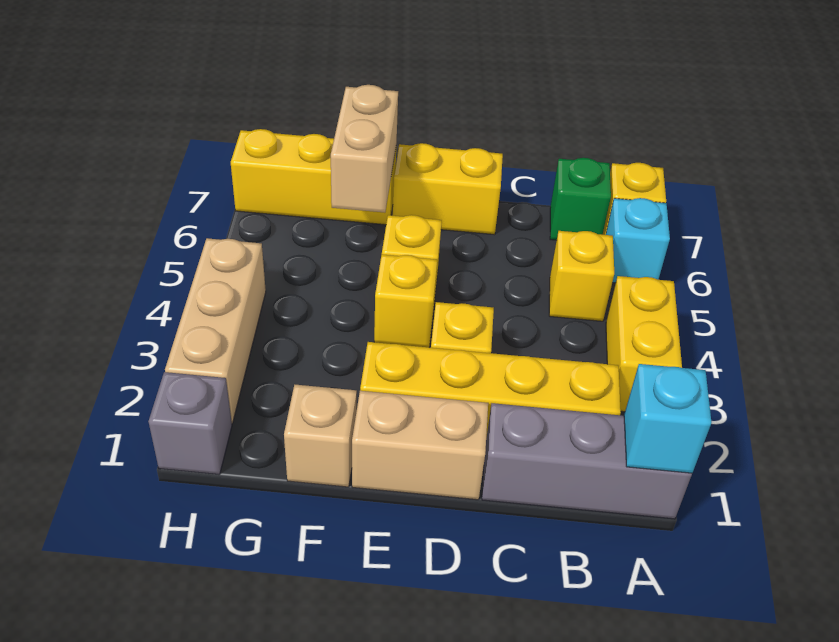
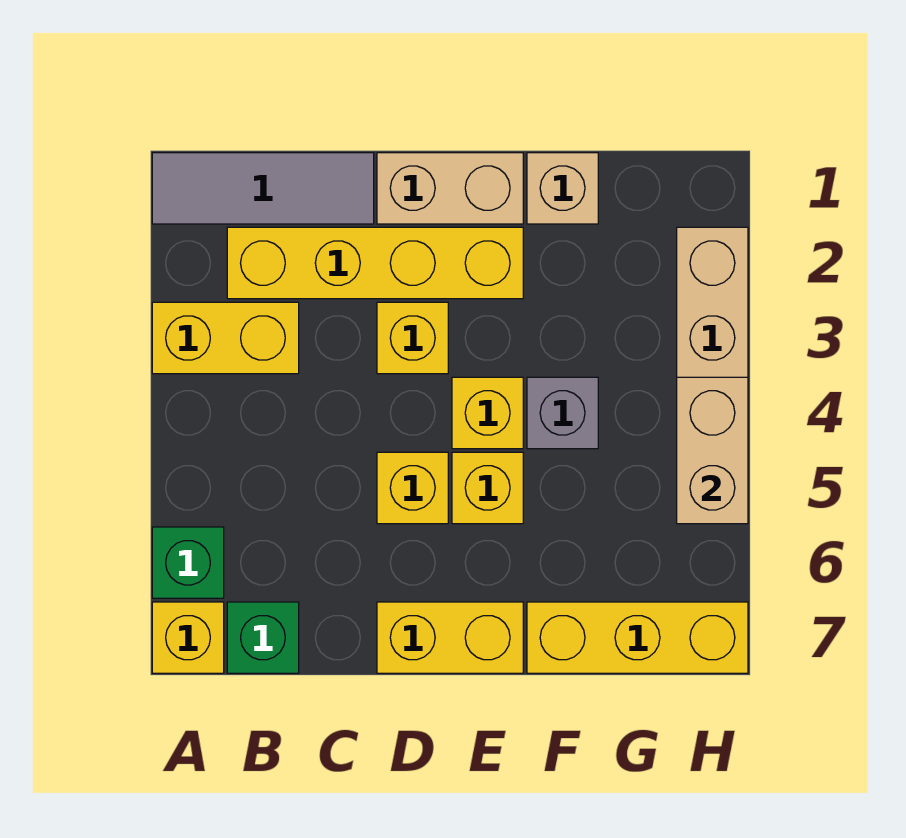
grey 1x3 brick [482,403,692,519] -> grey 1x3 tile [152,153,374,224]
cyan 1x1 brick [624,364,712,473] -> none
yellow 1x2 brick [606,276,682,412] -> yellow 1x2 brick turned to [152,302,299,374]
cyan 1x1 brick [606,198,670,283] -> green 1x1 brick [152,527,224,598]
yellow 1x1 brick [549,231,614,321] -> yellow 1x1 brick moved to [377,452,448,524]
tan 1x2 brick [331,85,398,213] -> tan 1x2 brick moved to [677,377,748,524]
grey 1x1 brick [148,372,232,475] -> grey 1x1 brick moved to [527,377,598,449]

